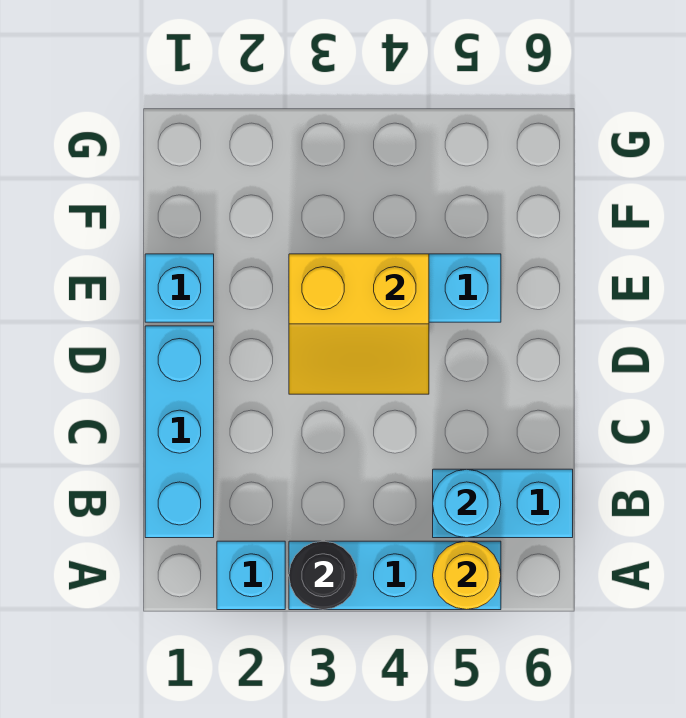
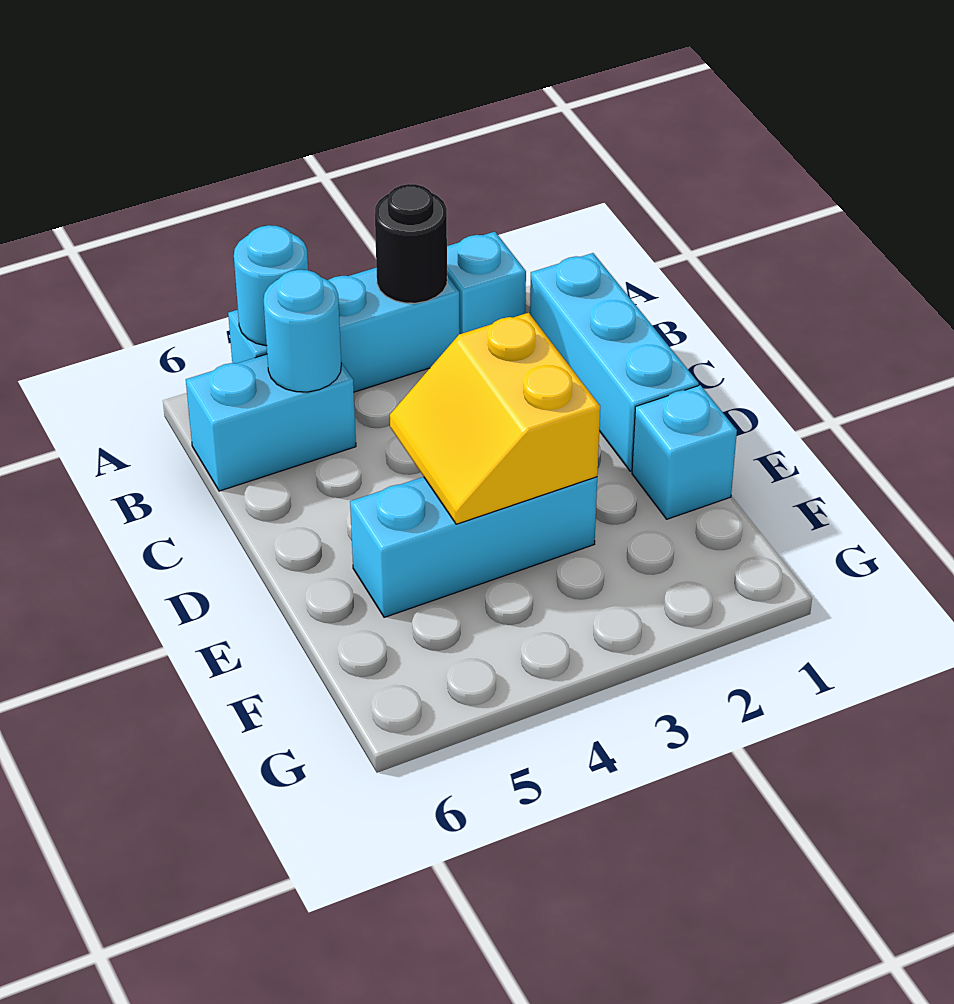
yellow 1x1 round brick [433,541,501,610] -> cyan 1x1 round brick [234,225,308,346]
yellow 2x2 slope [289,254,429,394] -> yellow 2x2 slope turned to [390,313,600,524]

